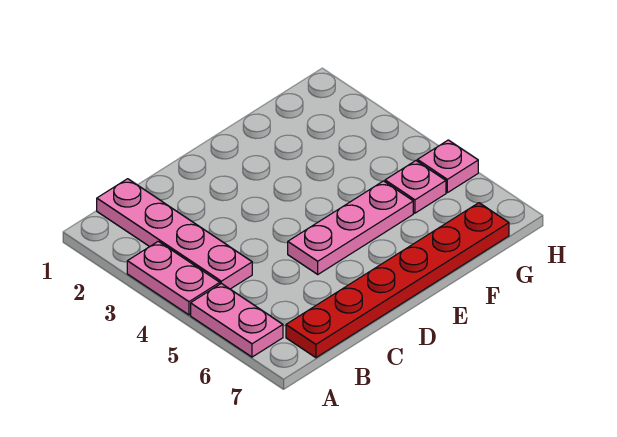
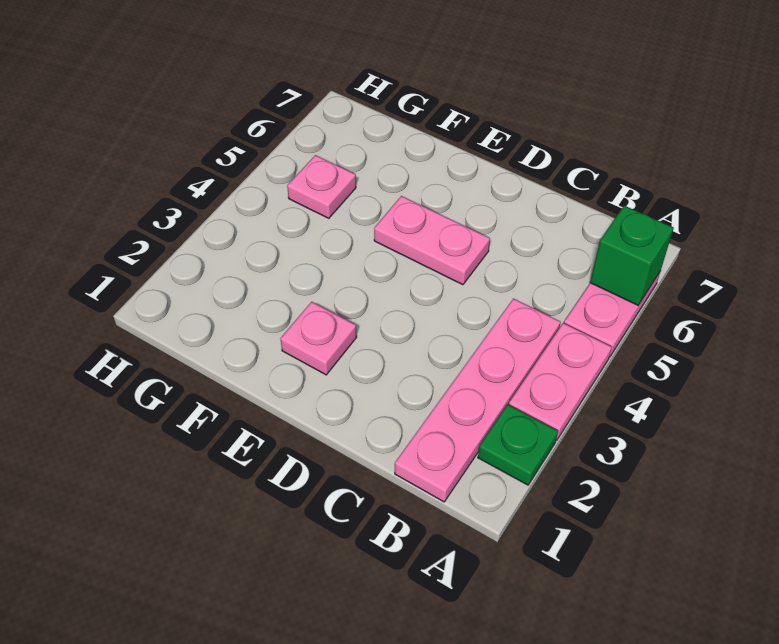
none -> green 1x1 plate [478,405,558,485]
none -> green 1x1 brick [590,206,674,305]
red 1x6 plate [286,203,509,358] -> none
pink 1x3 plate [288,181,413,274] -> pink 1x2 plate [374,196,490,285]
pink 1x1 plate [417,140,478,193] -> pink 1x1 plate moved to [280,302,357,375]

